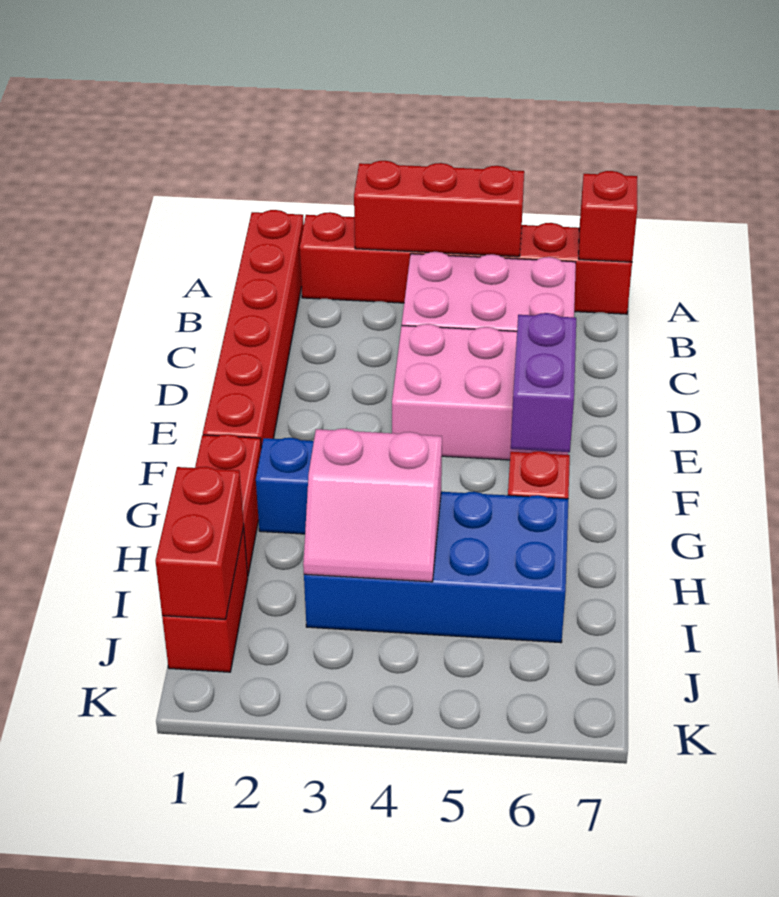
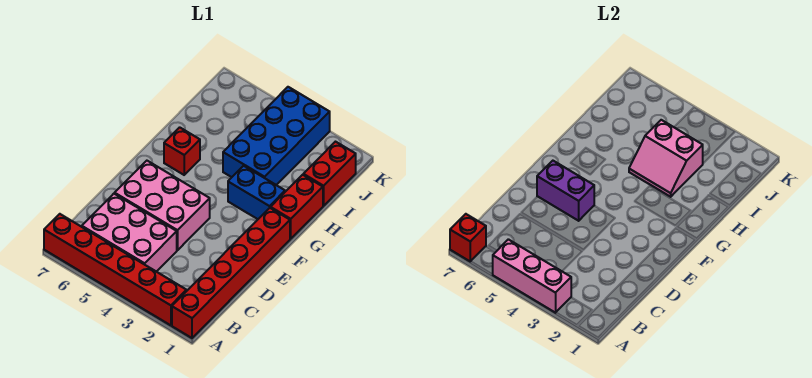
red 1x3 brick [354,161,524,257] -> pink 1x3 brick [492,239,571,313]
purple 1x2 brick [511,313,576,452] -> purple 1x2 brick turned to [537,161,594,221]
blue 2x4 brick [304,492,568,643] -> blue 2x4 brick turned to [223,87,330,185]
pink 2x2 slope [303,429,442,582] -> pink 2x2 slope turned to [629,120,703,197]
red 1x2 brick [156,467,244,619] -> none

